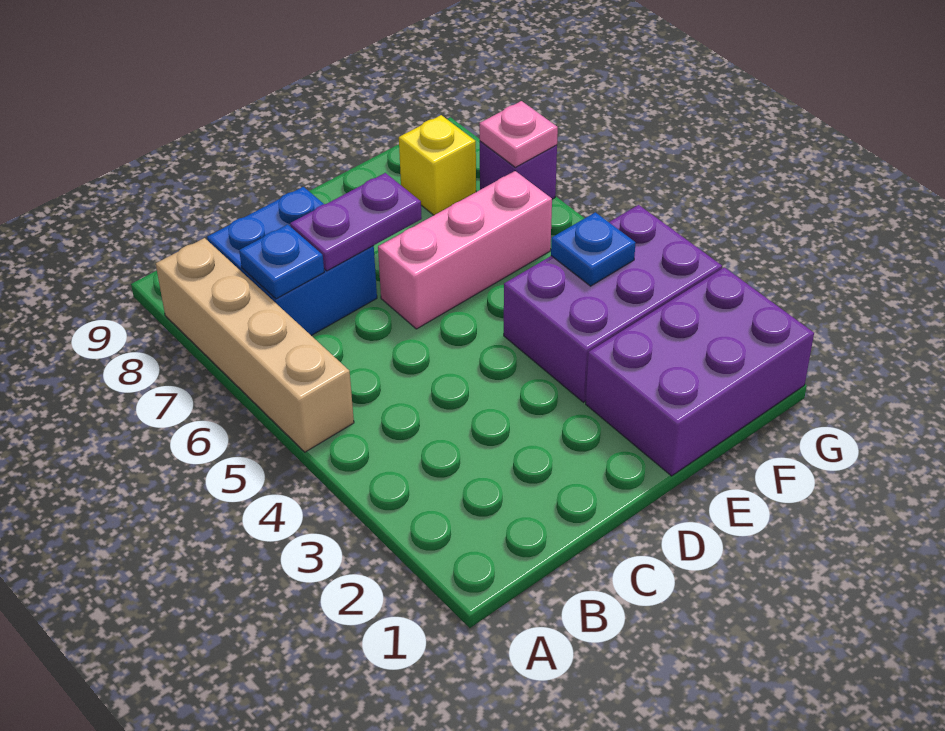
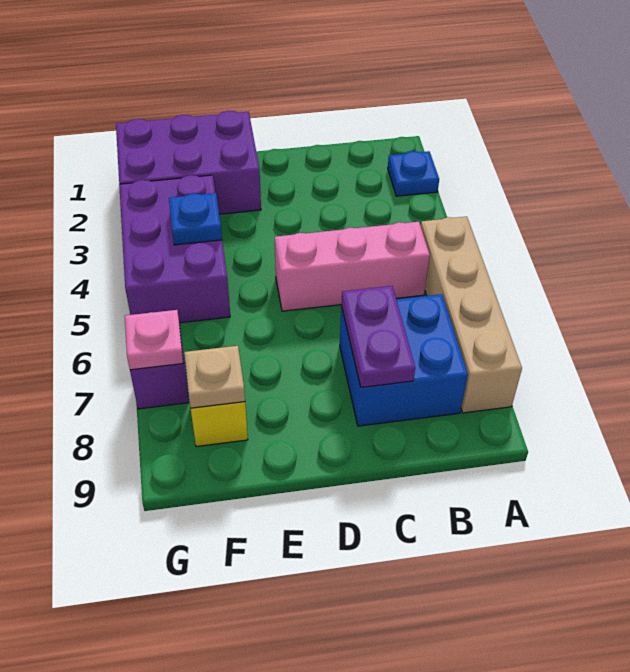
blue 1x1 plate [239,224,324,299] -> blue 1x1 plate moved to [388,151,439,196]
purple 1x2 plate [290,173,422,271] -> purple 1x2 plate turned to [341,286,415,387]
pink 1x3 brick [378,171,552,329] -> pink 1x3 brick moved to [275,222,430,311]
purple 2x3 brick [504,205,722,402] -> purple 2x3 brick turned to [119,175,230,323]
none -> tan 1x1 plate [184,346,245,408]

